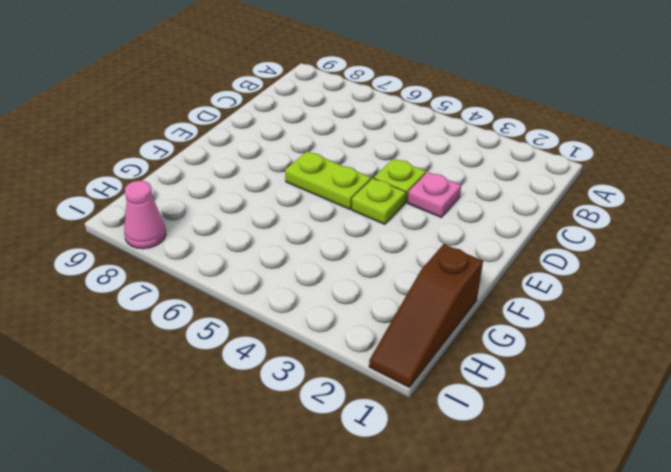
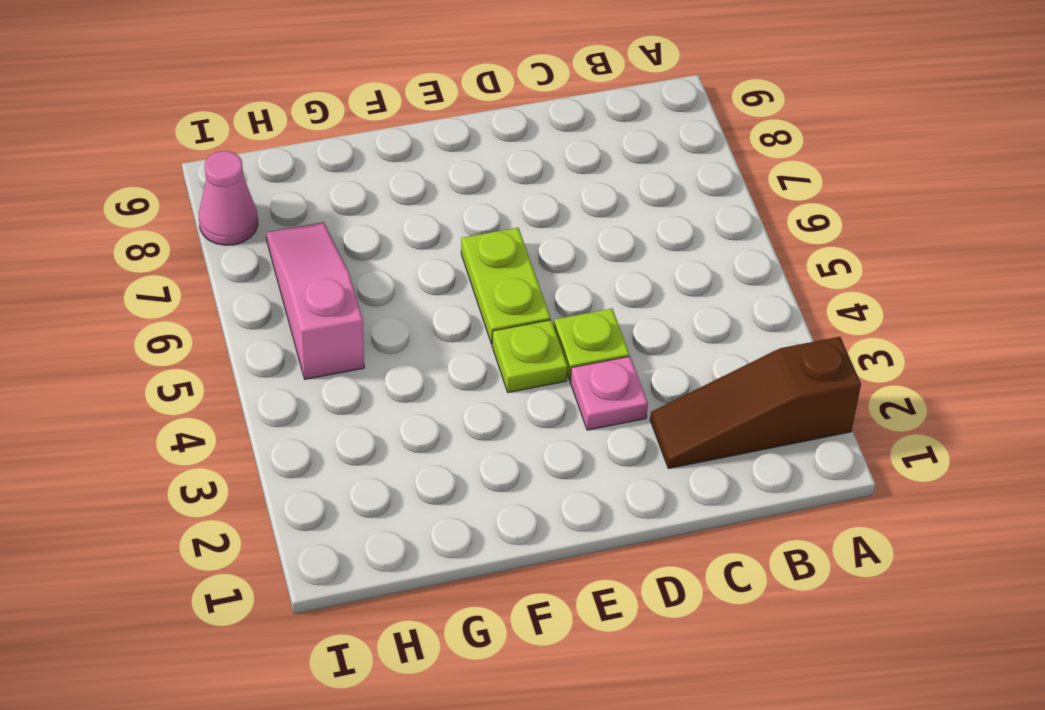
brown 1x3 slope [369,244,483,387] -> brown 1x3 slope moved to [650,337,861,469]
none -> pink 1x3 slope [266,222,364,379]

